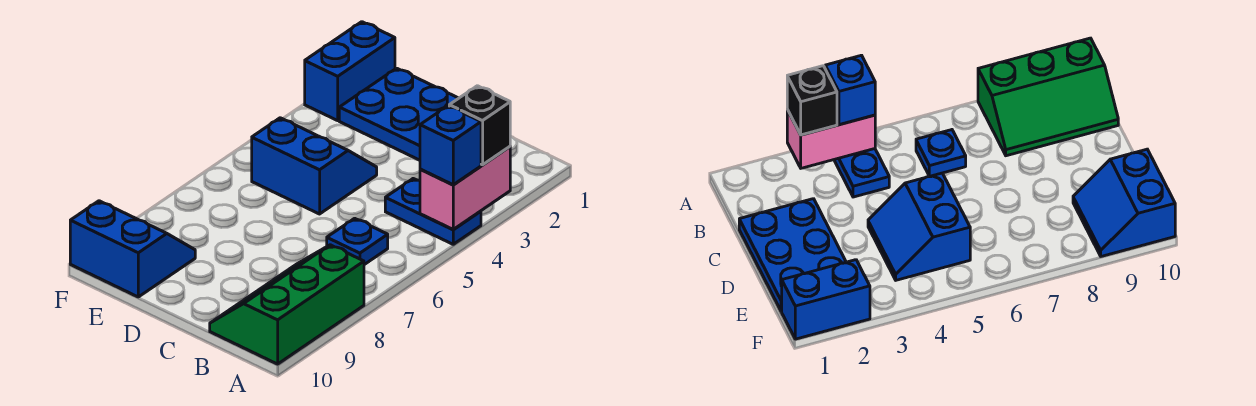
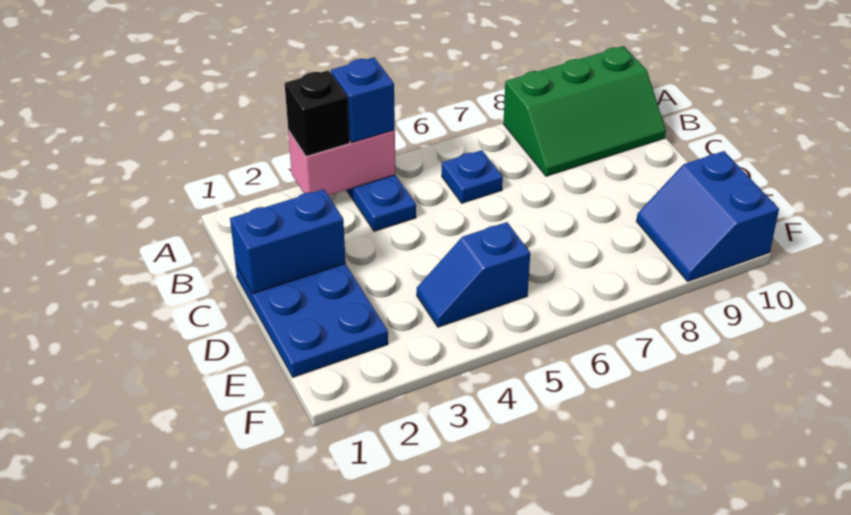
blue 2x2 slope [252,118,377,214] -> blue 1x2 slope [417,222,530,327]
blue 1x2 brick [305,22,395,121] -> blue 1x2 brick moved to [230,189,346,294]

